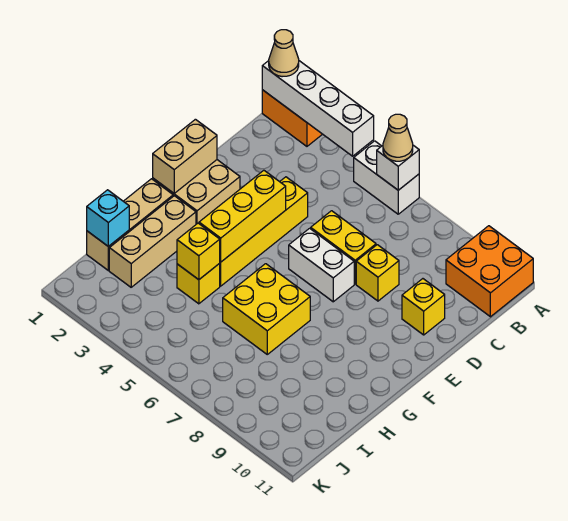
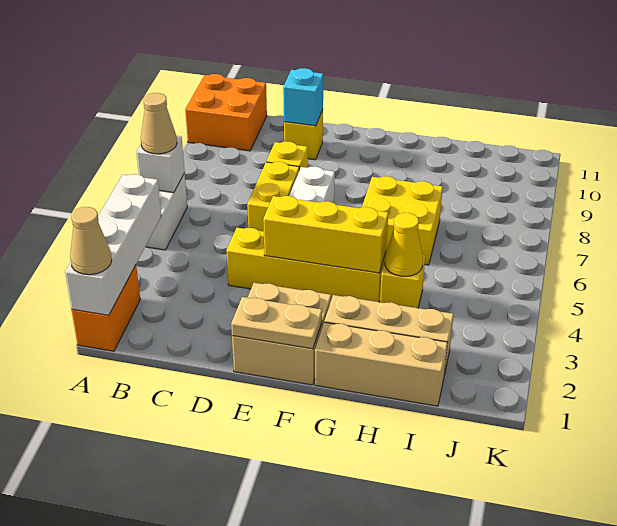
tan 1x2 brick [153,119,217,193] -> tan 1x2 plate [231,297,322,349]
yellow 1x1 brick [177,223,220,280] -> yellow 1x1 cone [385,213,423,276]
cyan 1x1 brick [87,190,129,246] -> cyan 1x1 brick moved to [283,68,323,126]

